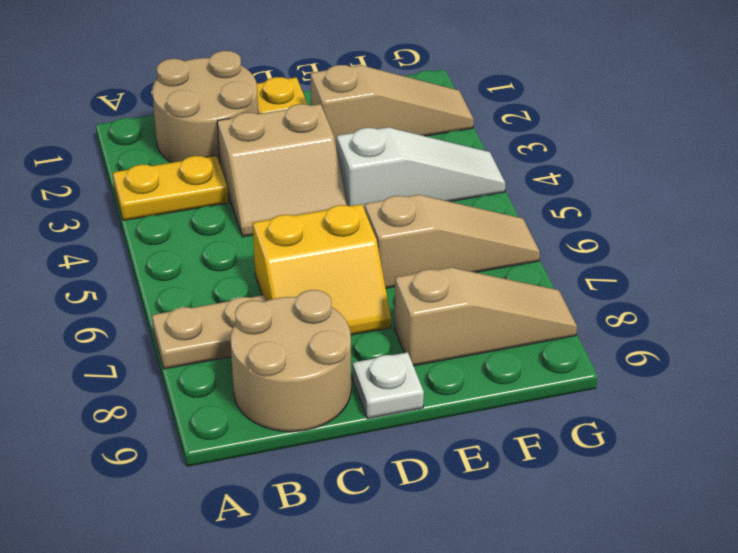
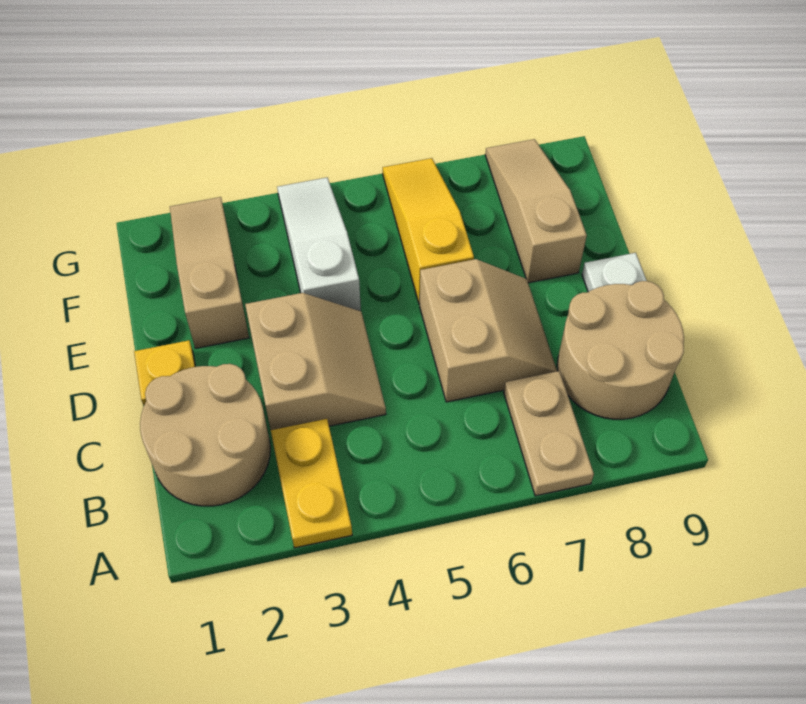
yellow 2x2 slope [253,204,391,335] -> tan 2x2 slope [420,259,557,402]
tan 1x3 slope [365,195,540,288] -> yellow 1x3 slope [383,158,474,304]

